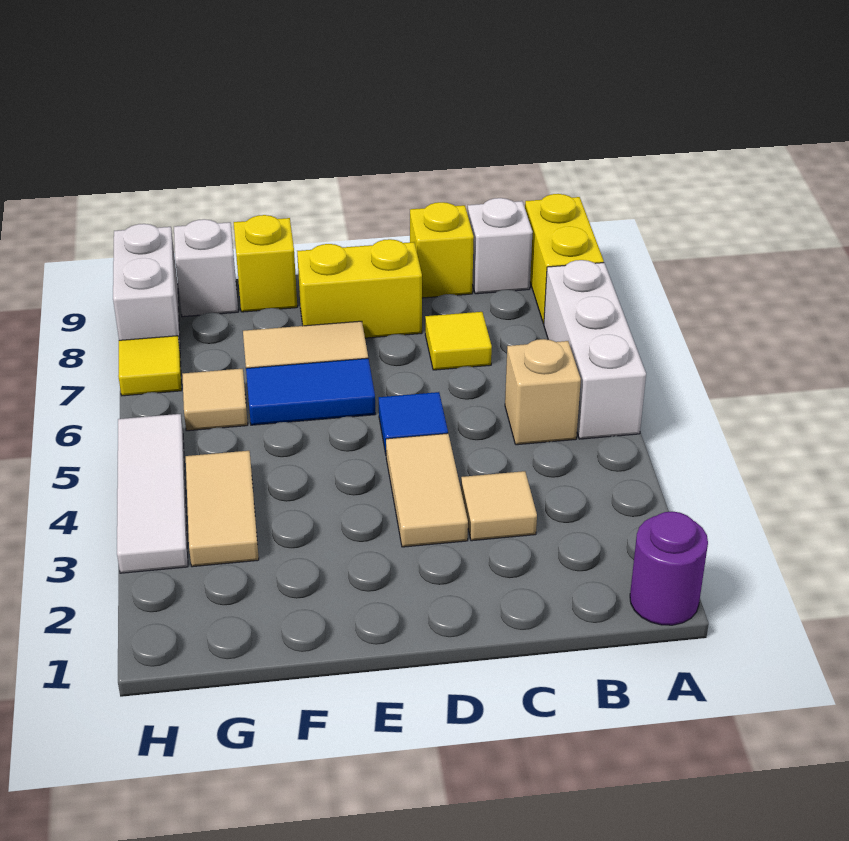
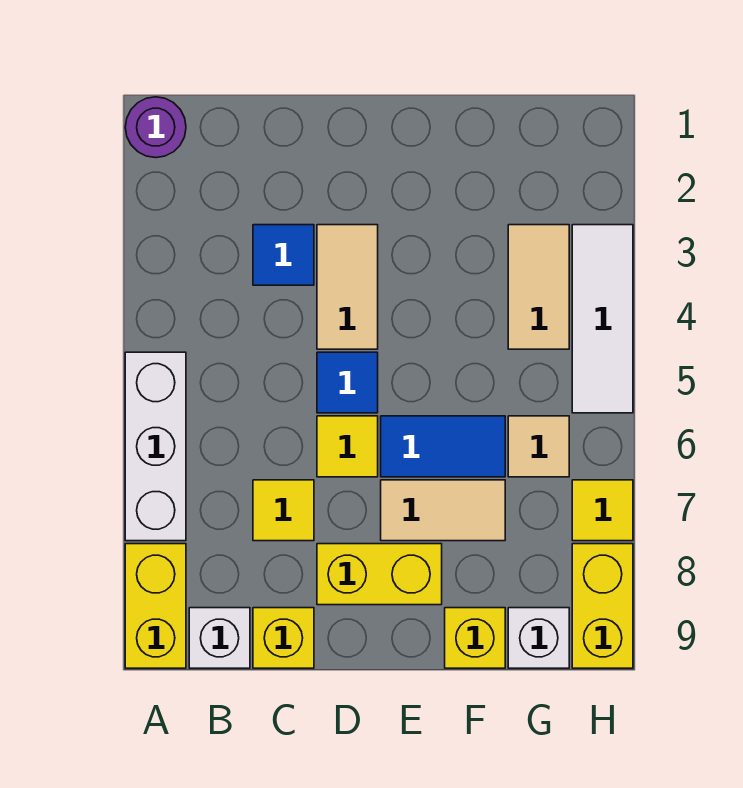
tan 1x1 brick [505,339,581,445] -> none
tan 1x1 tile [461,471,537,541] -> blue 1x1 tile [253,225,314,285]
none -> yellow 1x1 tile [317,416,378,477]
white 1x2 brick [113,224,180,348] -> yellow 1x2 brick [572,544,633,668]

